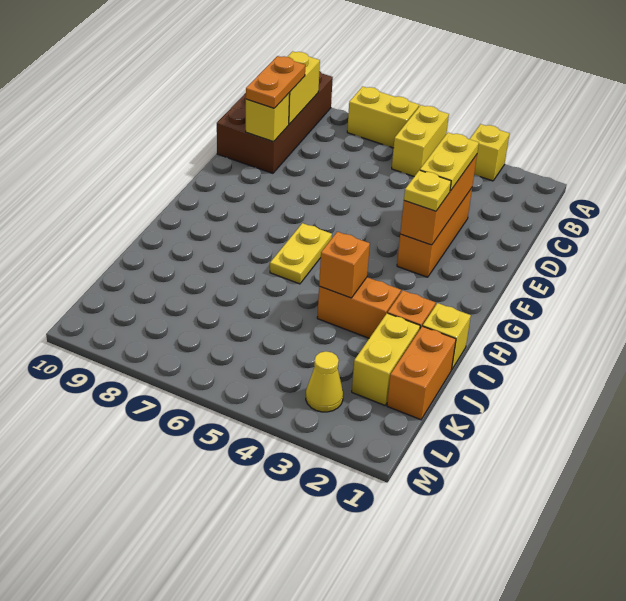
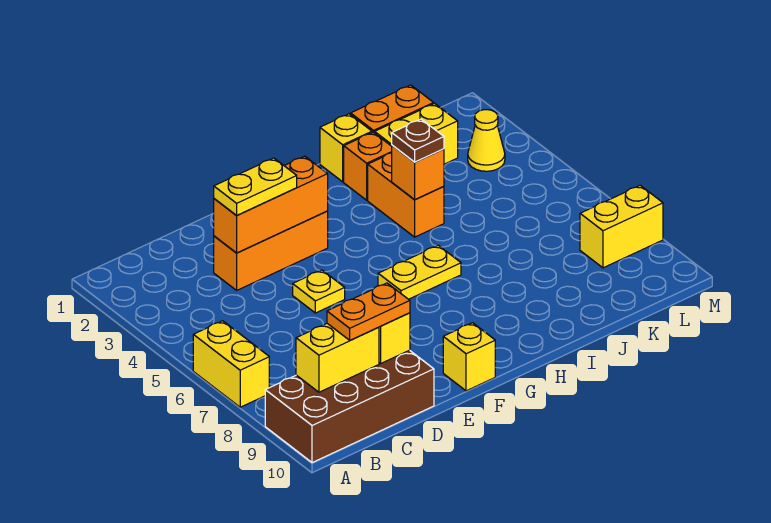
yellow 1x1 brick [470,124,510,181] -> yellow 1x1 brick moved to [443,323,495,391]
yellow 1x2 brick [392,105,449,176] -> yellow 1x2 brick moved to [580,185,663,268]
yellow 1x1 plate [404,170,451,211] -> yellow 1x1 plate moved to [293,270,345,313]
none -> brown 1x1 plate [392,119,444,162]

